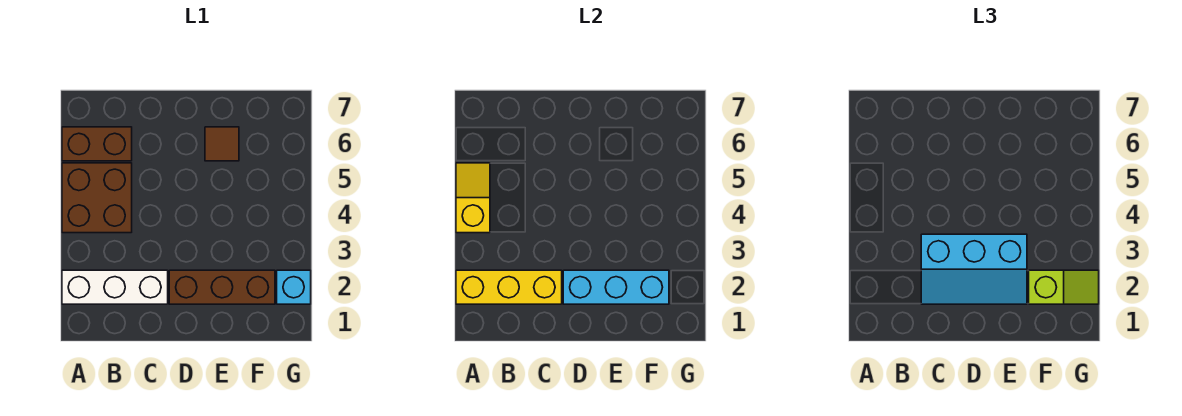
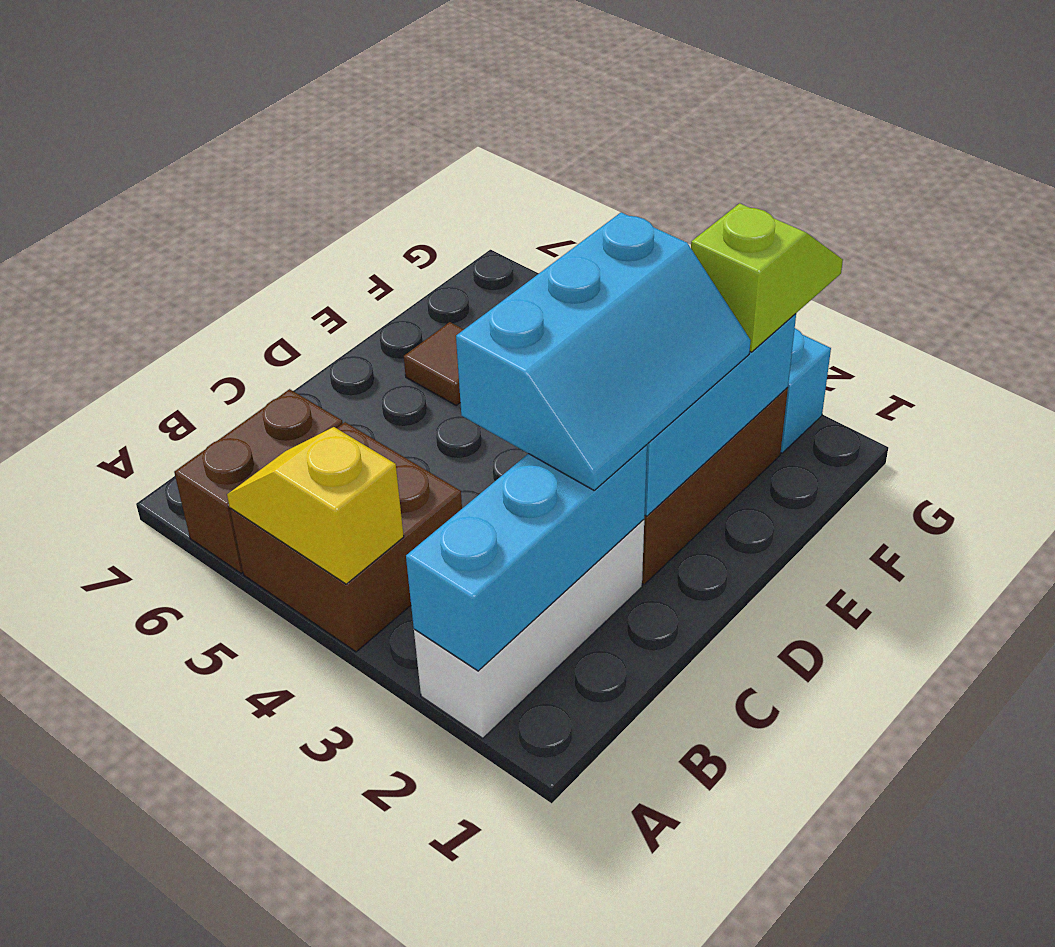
yellow 1x3 brick [456,270,562,304] -> cyan 1x3 brick [406,445,647,671]

